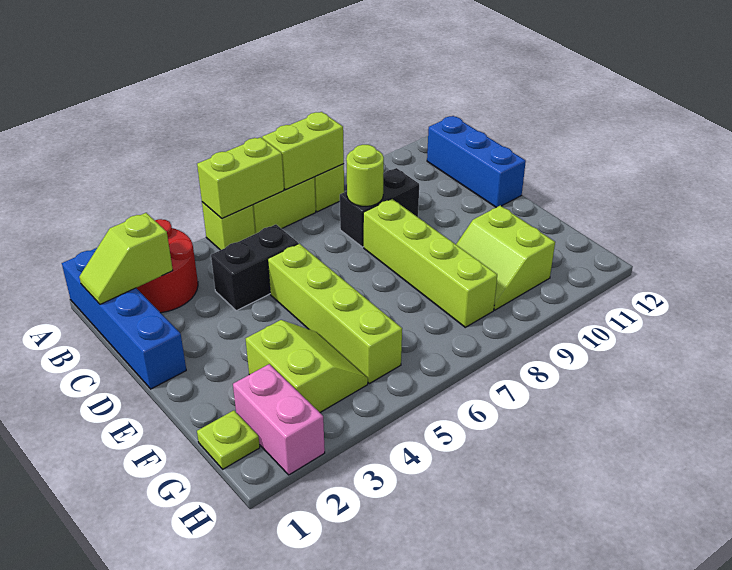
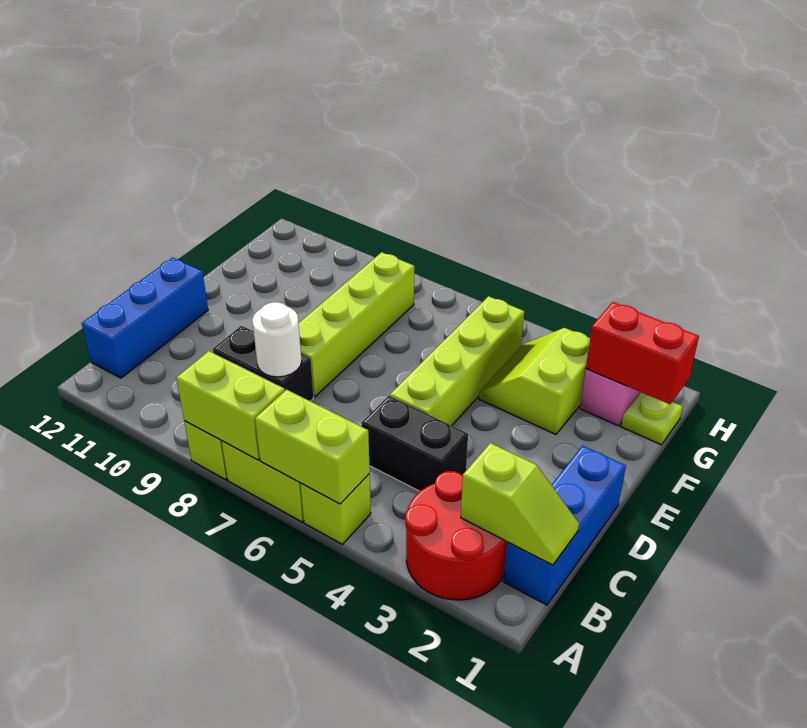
blue 1x4 brick [62,248,186,389] -> blue 1x3 brick [503,446,626,605]
lime 1x1 round brick [346,145,384,206] -> white 1x1 round brick [252,302,302,377]
lime 2x2 slope [456,206,555,310] -> none
none -> red 1x2 brick [586,302,699,404]

